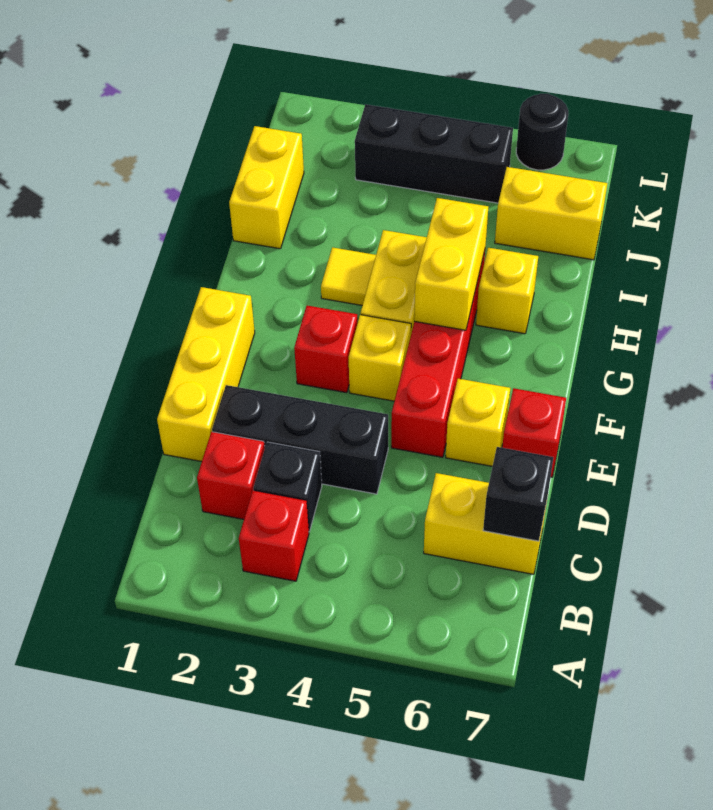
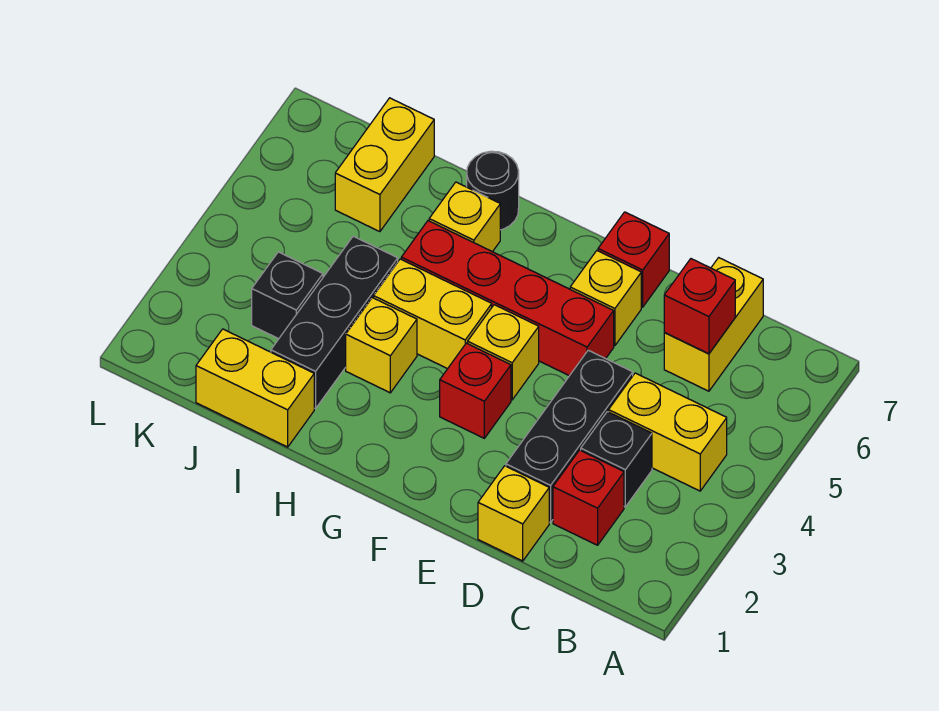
red 1x1 brick [239,490,309,581] -> red 1x1 brick moved to [664,259,735,354]
black 1x1 brick [483,447,553,541] -> black 1x1 brick moved to [252,252,323,339]
yellow 1x3 brick [157,287,255,462] -> yellow 1x1 brick [478,466,549,561]
yellow 1x2 brick [414,198,488,330] -> yellow 1x2 brick moved to [609,373,727,491]
yellow 1x1 tile [321,247,376,305] -> yellow 1x1 brick [346,298,417,393]
black 1x3 brick [355,104,513,203] -> black 1x3 brick moved to [271,236,398,408]
black 1x1 round brick [516,94,568,170] -> black 1x1 round brick moved to [467,151,519,230]

